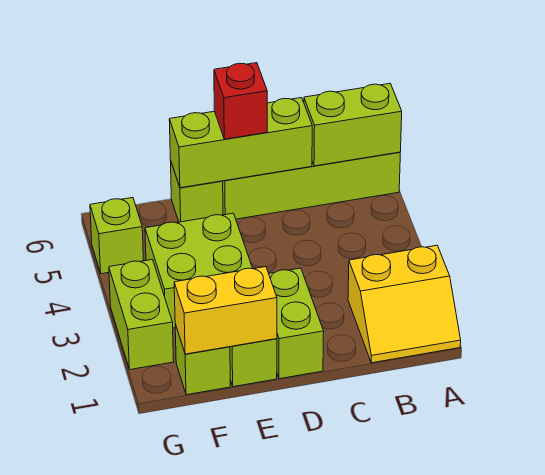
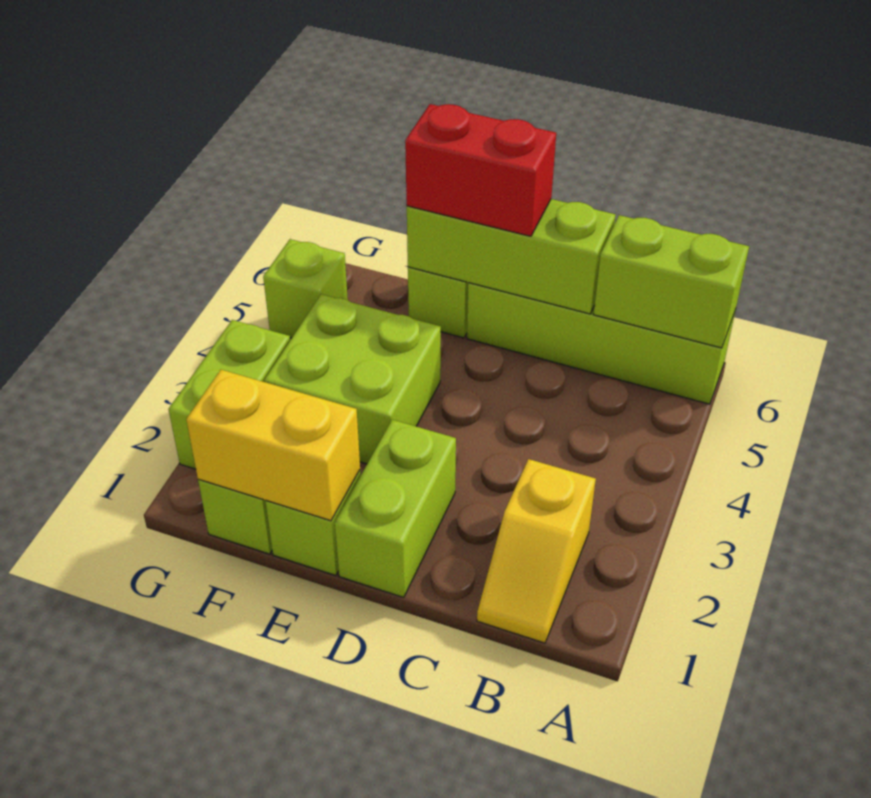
yellow 2x2 slope [348,245,461,363] -> yellow 1x2 slope [477,459,596,643]
red 1x1 brick [214,63,267,139] -> red 1x2 brick [405,104,556,236]

